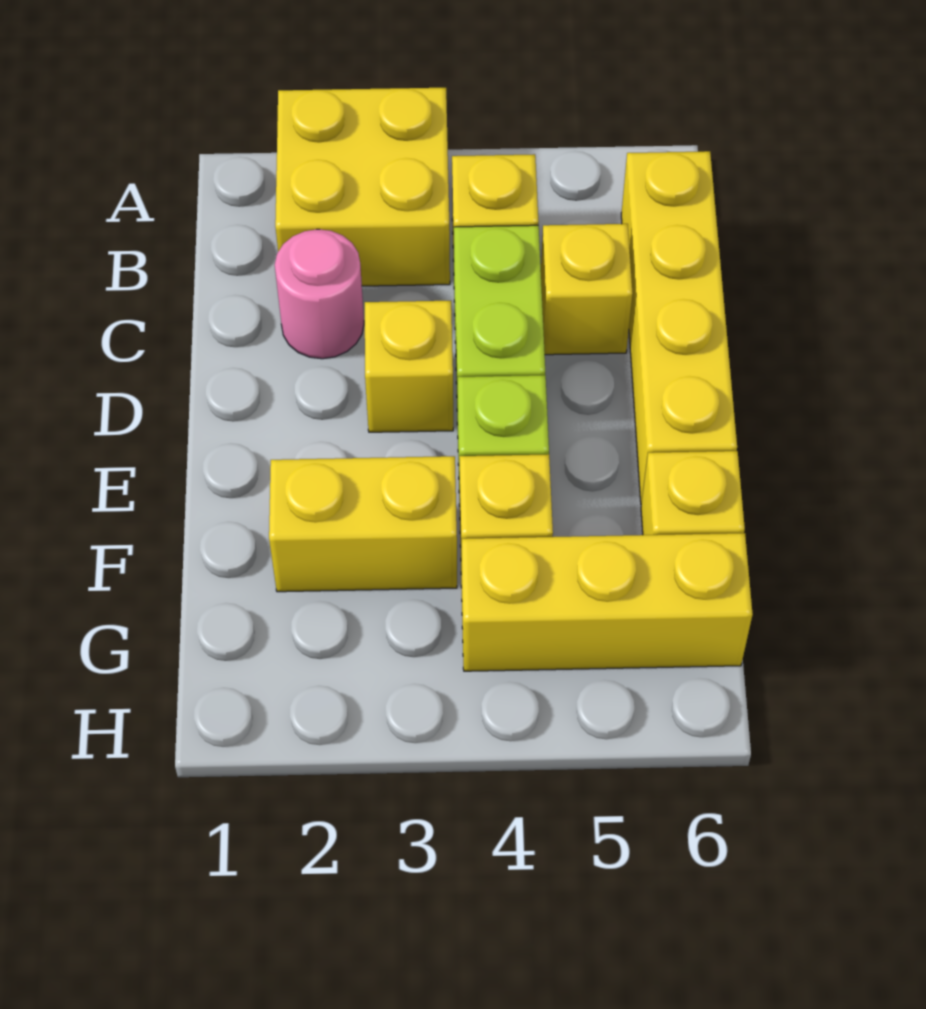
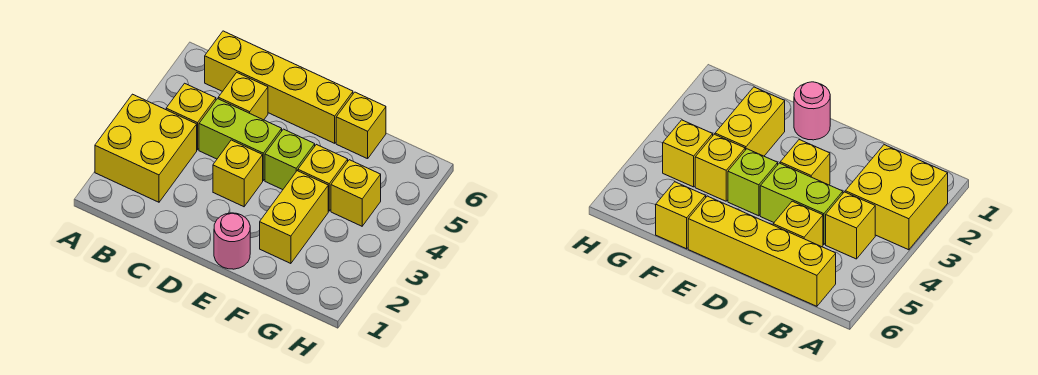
pink 1x1 round brick [275,229,364,359] -> pink 1x1 round brick moved to [214,213,250,269]
yellow 1x3 brick [462,533,753,671] -> yellow 1x1 brick [331,160,381,226]

